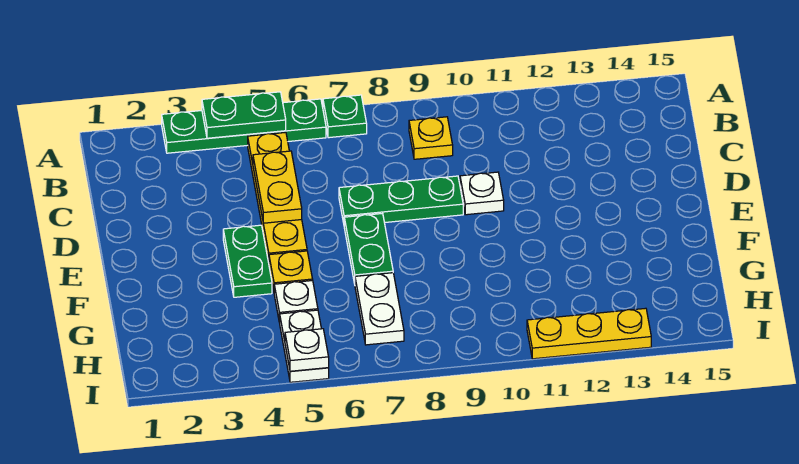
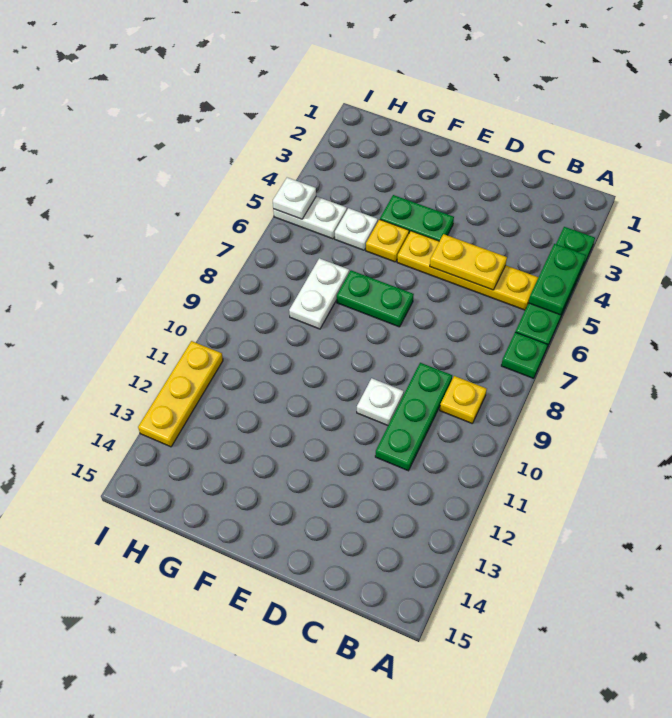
green 1x3 plate [339,176,463,223] -> green 1x3 plate moved to [375,363,452,471]
white 1x2 plate [355,273,404,345] -> white 1x2 plate turned to [289,258,349,329]

